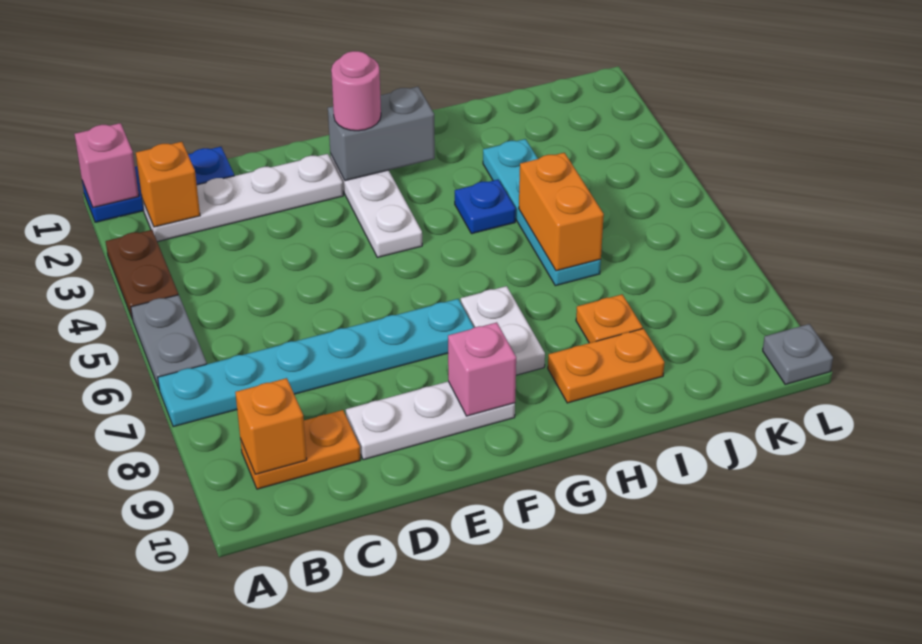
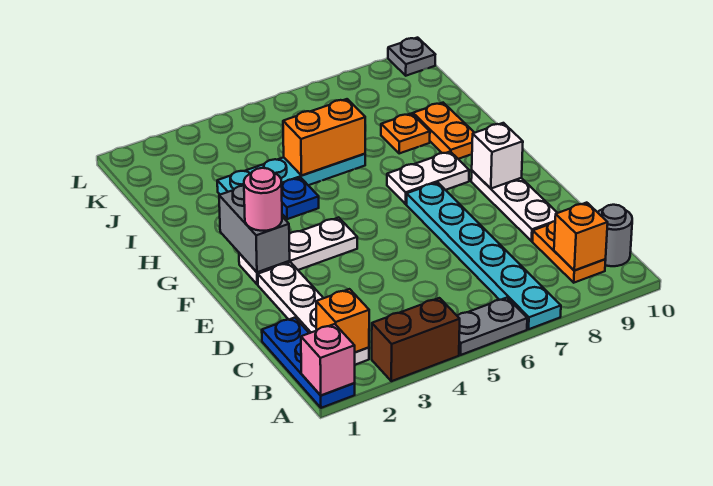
brown 1x2 plate [106,230,178,318] -> brown 1x2 brick [372,298,460,381]
none -> grey 1x1 round brick [598,205,632,266]
pink 1x1 brick [448,322,516,416] -> white 1x1 brick [472,123,523,188]

